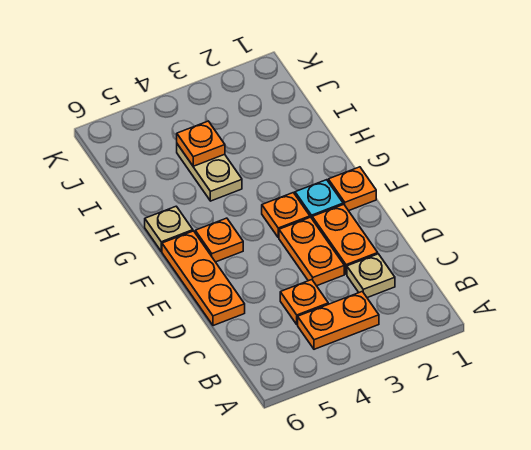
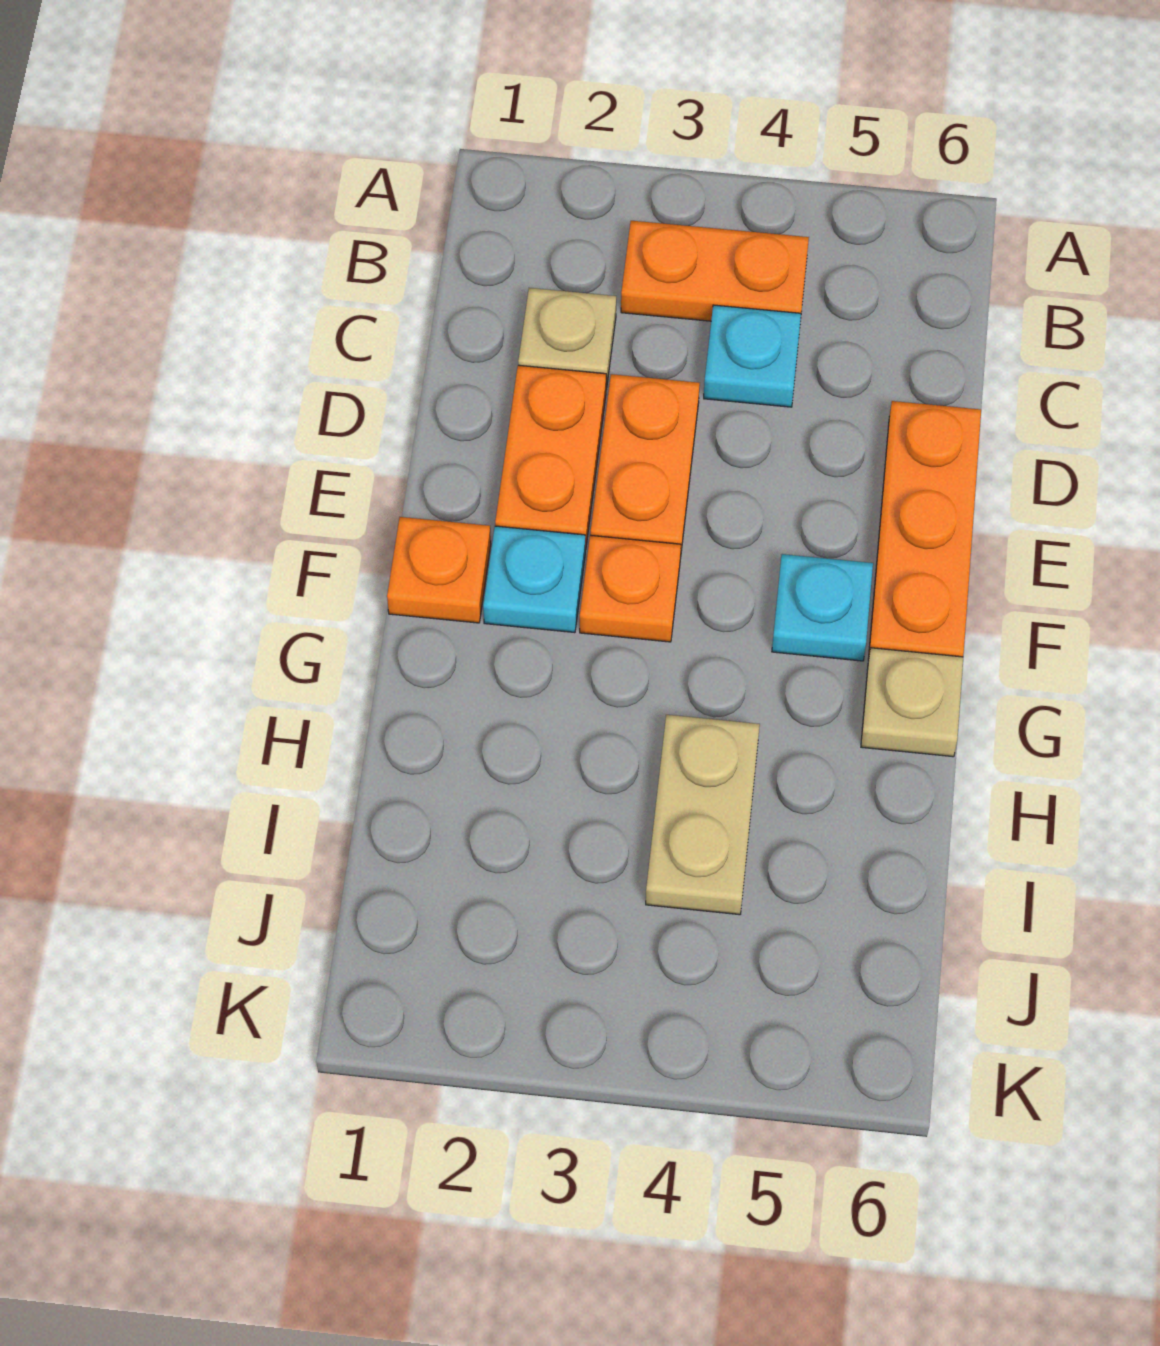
orange 1x1 plate [280,280,328,325] -> cyan 1x1 plate [704,305,801,407]
orange 1x1 plate [195,218,243,262] -> cyan 1x1 plate [772,554,873,661]
orange 1x1 plate [177,121,225,166] -> none

